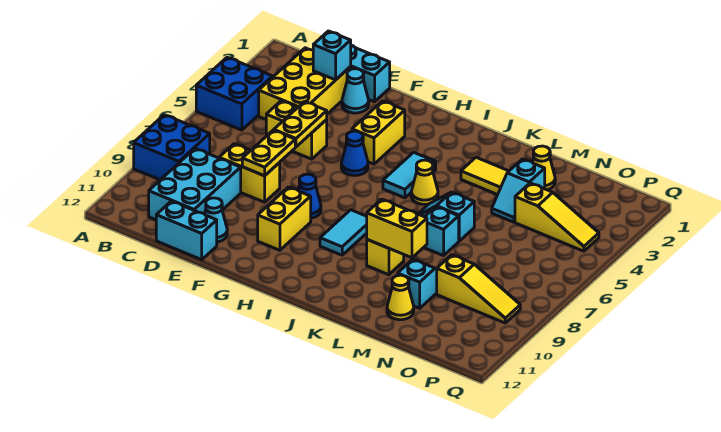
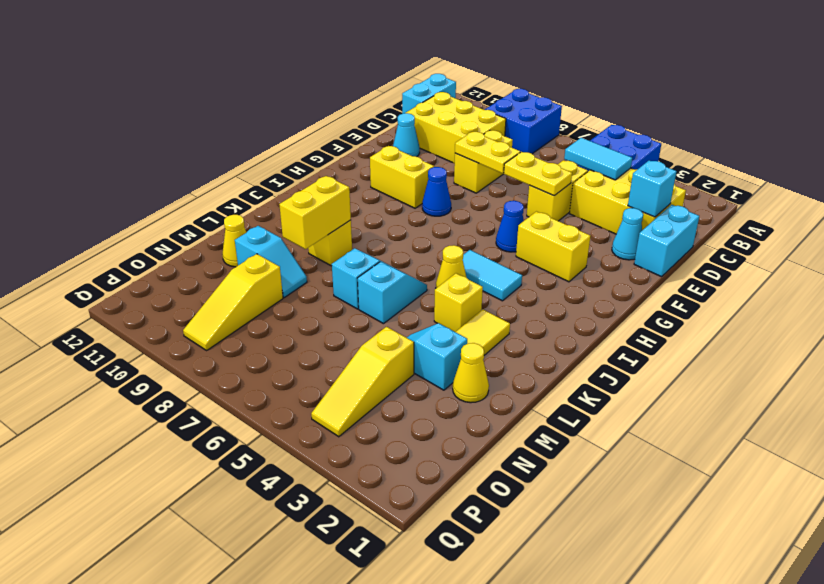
cyan 2x3 brick [149,148,241,220] -> yellow 2x3 brick [406,92,506,163]
cyan 1x2 brick [156,201,217,260] -> cyan 1x2 brick moved to [402,74,456,114]
cyan 1x2 tile [320,210,367,255] -> cyan 1x2 tile moved to [564,138,632,180]
none -> yellow 1x1 brick [434,273,483,332]

